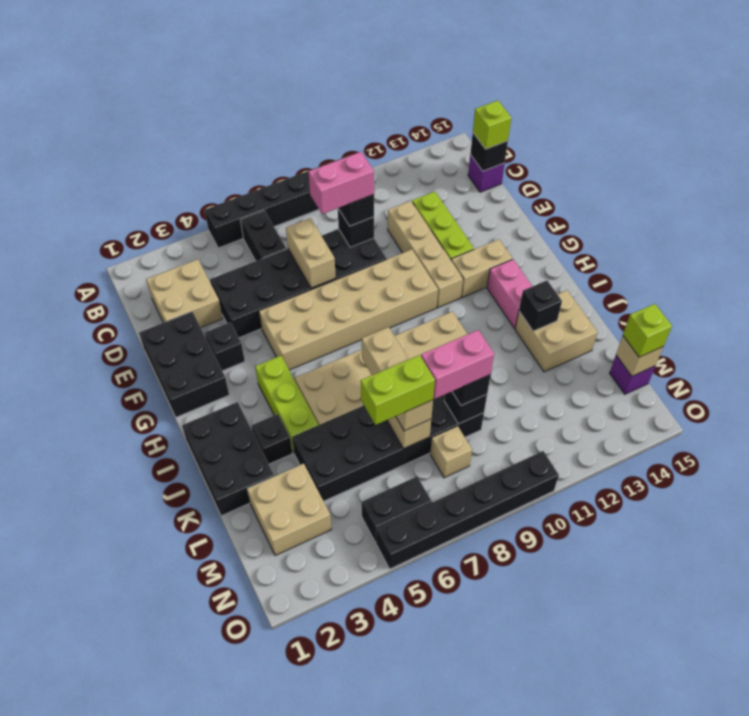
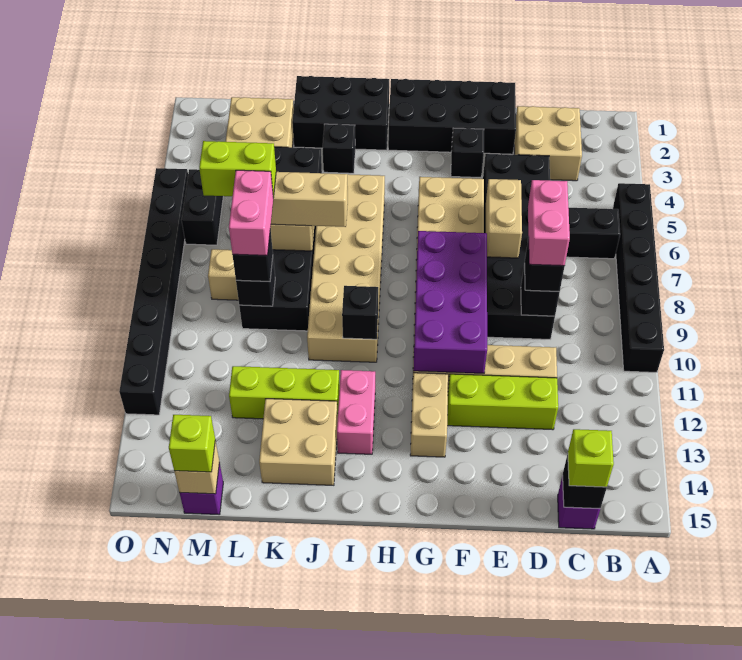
tan 1x2 brick [286,218,336,288] -> tan 1x2 brick turned to [486,179,522,258]
black 2x3 brick [139,312,229,417] -> black 2x4 brick [388,79,516,154]
none -> purple 2x4 brick [413,231,487,374]
lime 1x3 brick [255,356,319,452] -> lime 1x3 brick moved to [229,366,340,419]
pink 1x2 brick [487,259,532,328] -> pink 1x2 brick turned to [337,370,375,454]
black 1x1 brick [519,281,562,331] -> black 1x1 brick moved to [342,286,378,339]
lime 1x2 brick [361,355,435,425] -> lime 1x2 brick turned to [199,141,276,197]
black 1x6 brick [376,451,559,569] -> black 1x8 brick [119,168,188,415]

